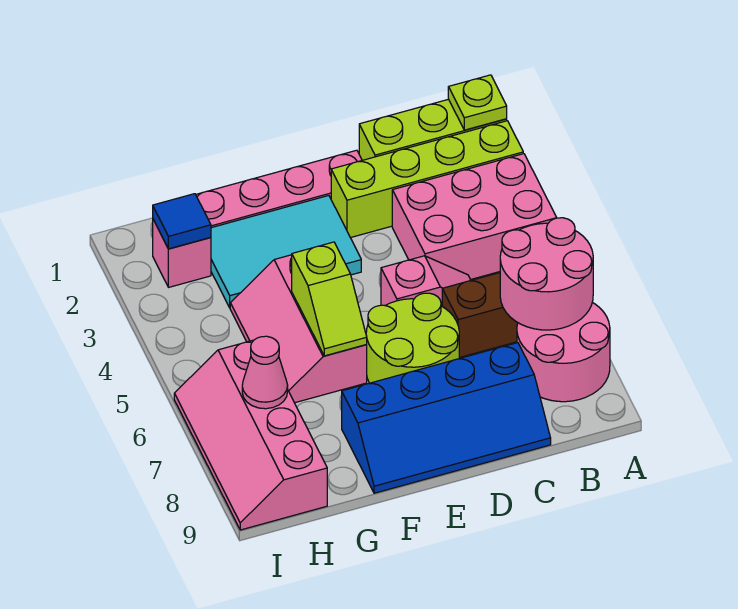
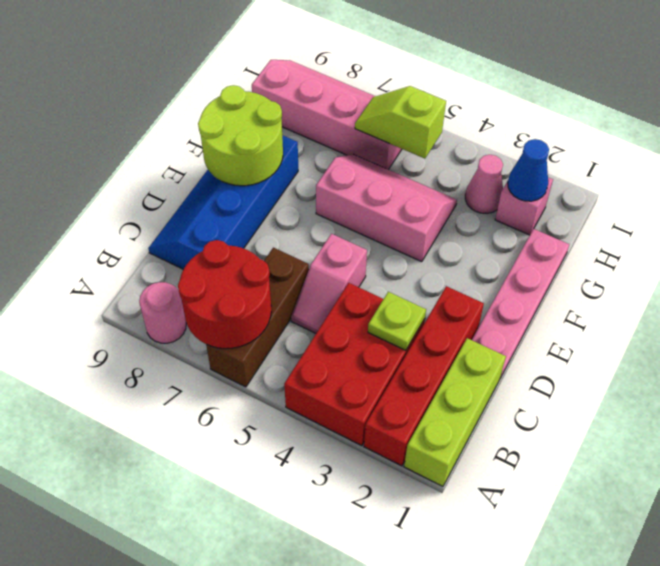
lime 1x1 plate [448,75,507,130] -> lime 1x1 plate moved to [368,292,426,350]
lime 1x4 brick [331,121,523,238] -> red 1x4 brick [364,286,484,466]
pink 2x3 brick [392,154,557,280] -> red 2x3 brick [284,283,425,446]
pink 2x2 round brick [500,218,593,330] -> red 2x2 round brick [178,240,271,349]
pink 2x2 round brick [517,303,610,402] -> pink 1x1 round brick [139,282,186,343]
lime 2x2 round brick [366,293,459,383] -> lime 2x2 round brick moved to [198,85,283,186]
cyan 2x3 tile [211,196,361,308] -> none
lime 1x2 slope [292,242,367,356] -> lime 1x2 slope moved to [355,86,446,159]
blue 1x1 tile [153,194,211,249] -> blue 1x1 cone [508,139,549,201]
pink 1x1 cone [242,336,288,409] -> pink 1x1 cone moved to [465,155,503,214]

